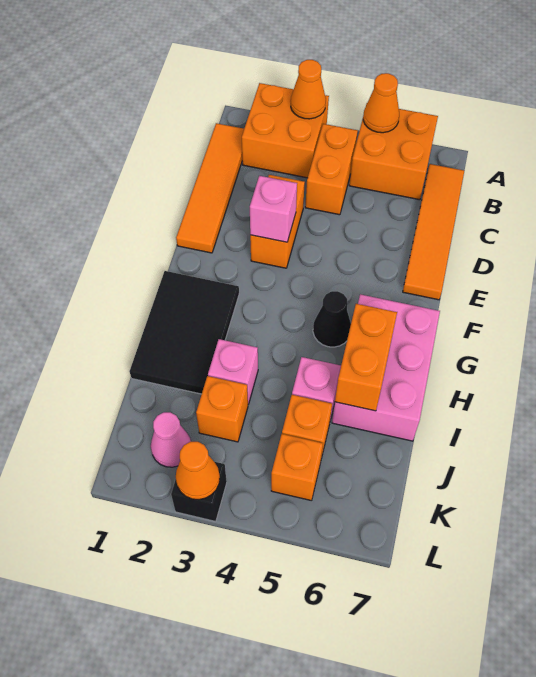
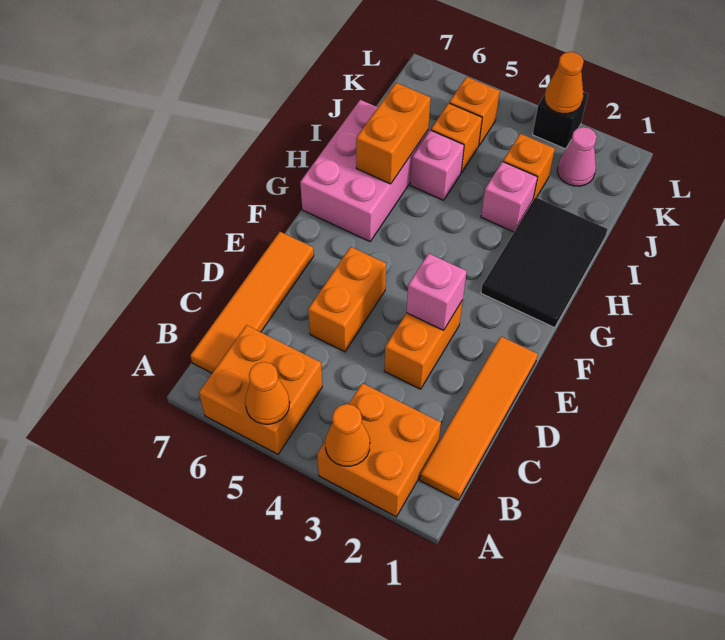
orange 1x2 brick [305,124,358,215] -> orange 1x2 brick moved to [308,247,386,352]
black 1x1 cone [313,291,351,347] -> none

